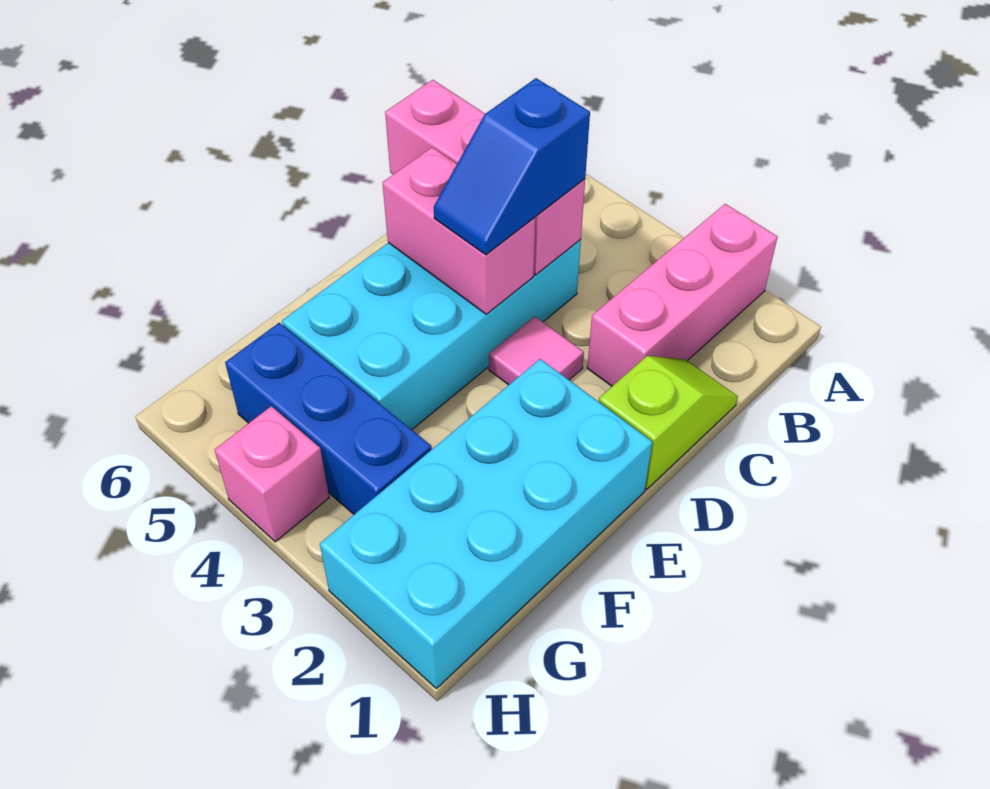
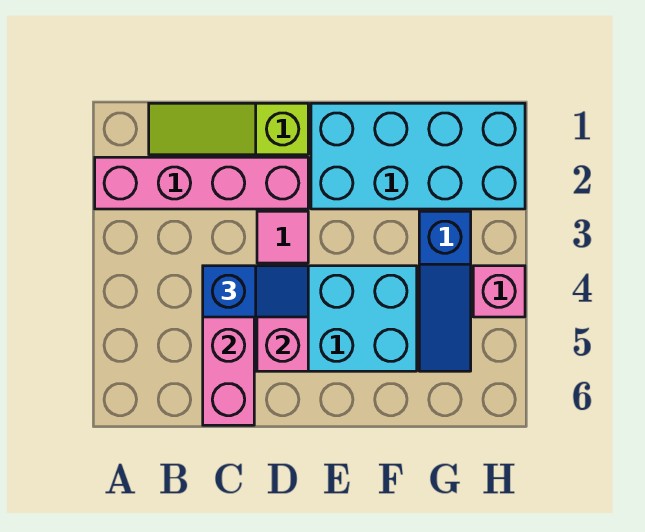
pink 1x3 brick [587,204,778,386] -> pink 1x4 brick [95,157,308,209]
lime 1x2 slope [599,356,738,489] -> lime 1x3 slope [149,103,308,155]
blue 1x3 brick [225,323,432,514] -> blue 1x3 slope [419,211,471,371]

